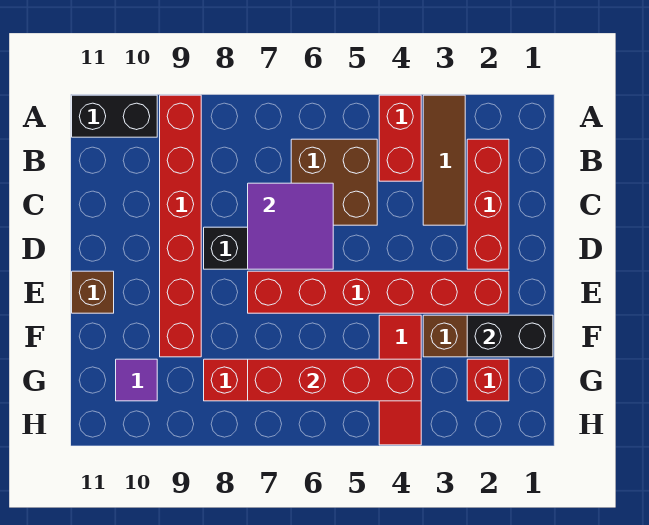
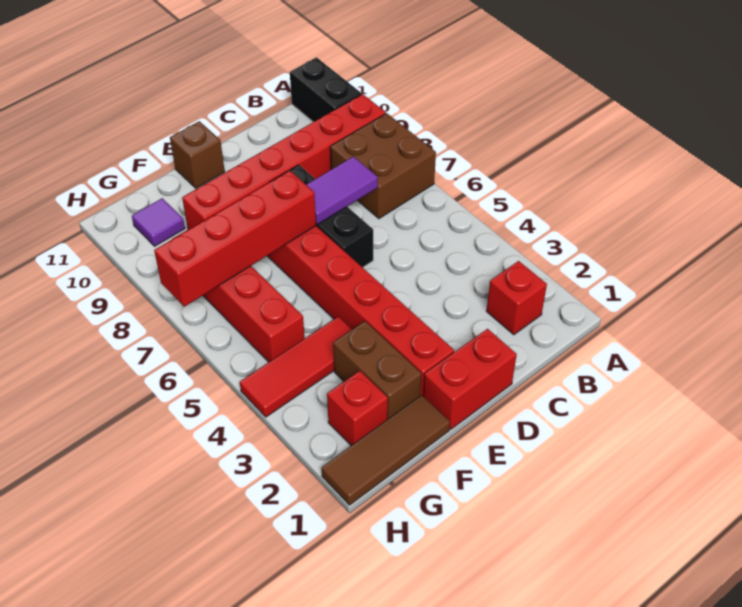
brown 1x3 tile [423,95,465,225] -> brown 1x3 tile moved to [322,395,450,505]
red 1x2 brick [379,95,421,181] -> red 1x2 brick moved to [423,329,517,429]
red 1x3 brick [467,139,509,269] -> red 1x1 brick [487,261,547,335]
brown 2x2 brick [291,139,377,225] -> brown 2x2 brick moved to [330,113,436,219]
purple 2x2 tile [248,183,333,269] -> purple 1x2 tile [306,157,378,225]
black 1x2 brick [467,315,553,357] -> none
red 1x4 brick [248,359,421,401] -> red 1x4 brick turned to [154,170,316,307]

